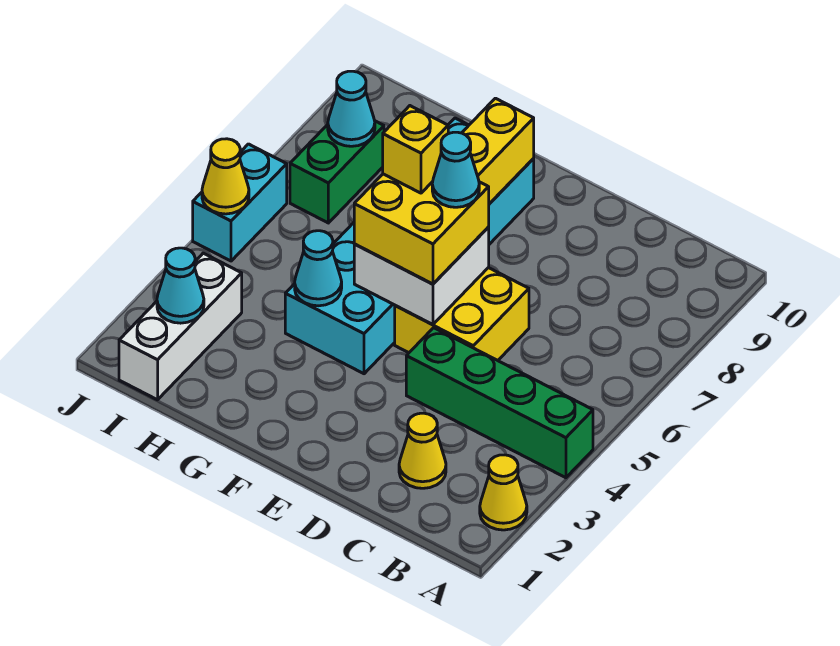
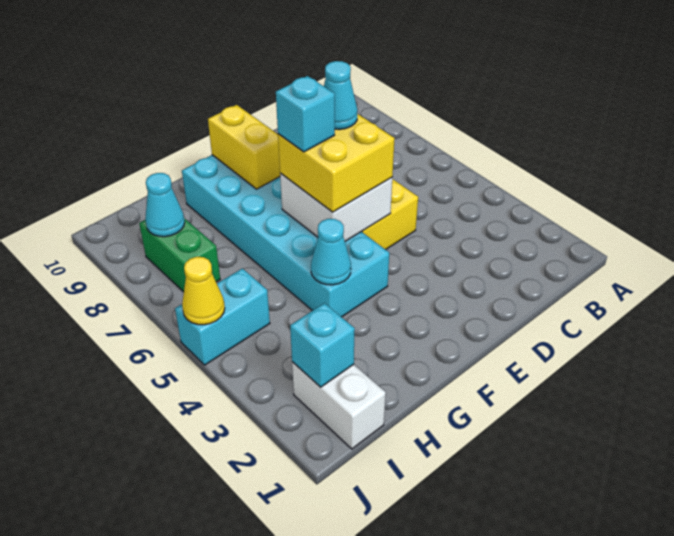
yellow 1x1 cone [480,455,527,530] -> none
green 1x4 brick [406,328,593,478] -> none
yellow 1x1 cone [399,413,446,488] -> none
yellow 1x1 brick [383,106,448,193] -> cyan 1x1 brick [276,76,335,152]
white 1x3 brick [119,253,242,400] -> white 1x2 brick [292,362,386,449]
cyan 1x1 cone [157,248,204,323] -> cyan 1x1 brick [290,303,355,387]
cyan 1x2 brick [193,144,287,261] -> cyan 1x2 brick turned to [175,268,270,365]

